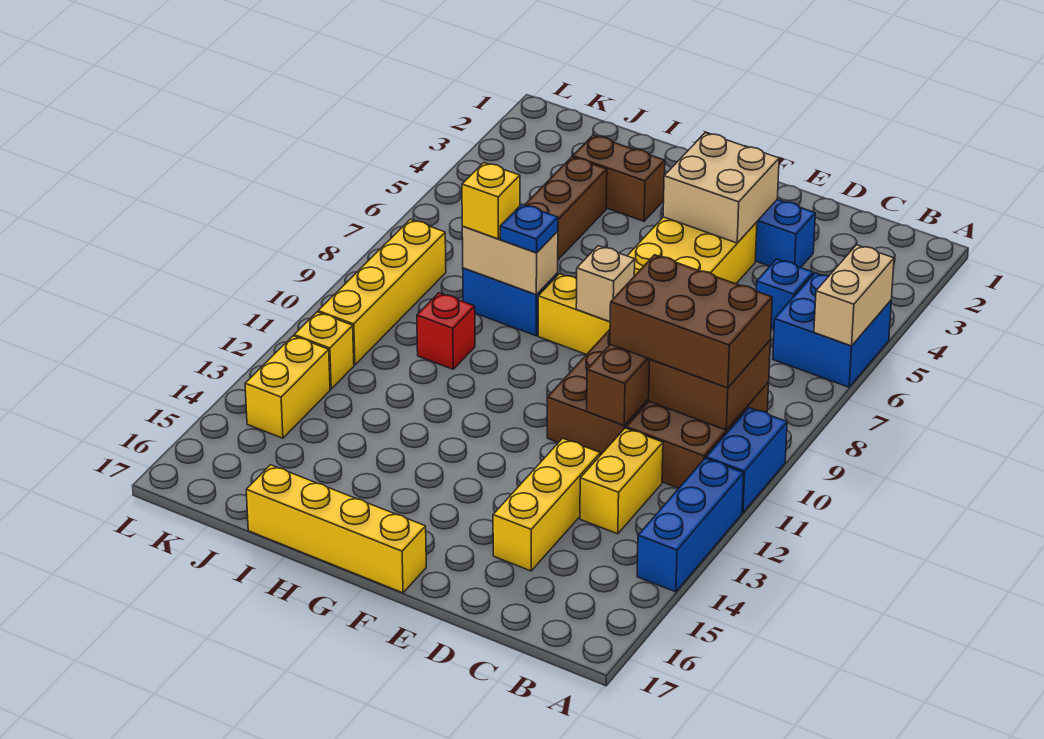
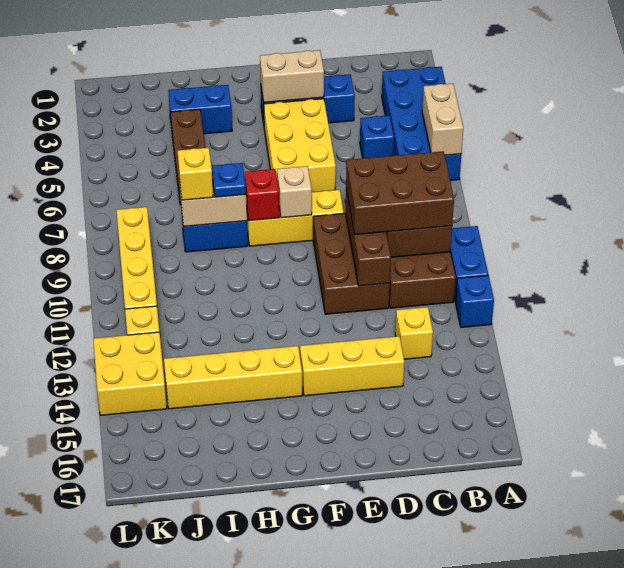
blue 2x2 brick [773,273,891,387] -> blue 2x4 brick [382,67,461,180]
blue 1x3 brick [637,458,744,592] -> blue 1x1 brick [456,275,494,327]
yellow 1x2 brick [580,428,663,534] -> yellow 1x1 brick [395,307,433,359]
yellow 1x3 brick [493,438,600,571] -> yellow 1x3 brick turned to [300,336,404,396]
tan 2x2 brick [663,133,779,243] -> tan 1x2 brick [260,50,324,102]
yellow 1x4 brick [246,465,426,593] -> yellow 1x4 brick moved to [164,346,302,409]
brown 1x2 brick [573,135,665,221] -> blue 1x2 brick [168,85,232,134]
red 1x1 brick [417,293,475,369] -> red 1x1 brick moved to [245,169,279,221]
yellow 1x2 brick [245,336,330,438] -> yellow 2x2 brick [93,332,167,415]

